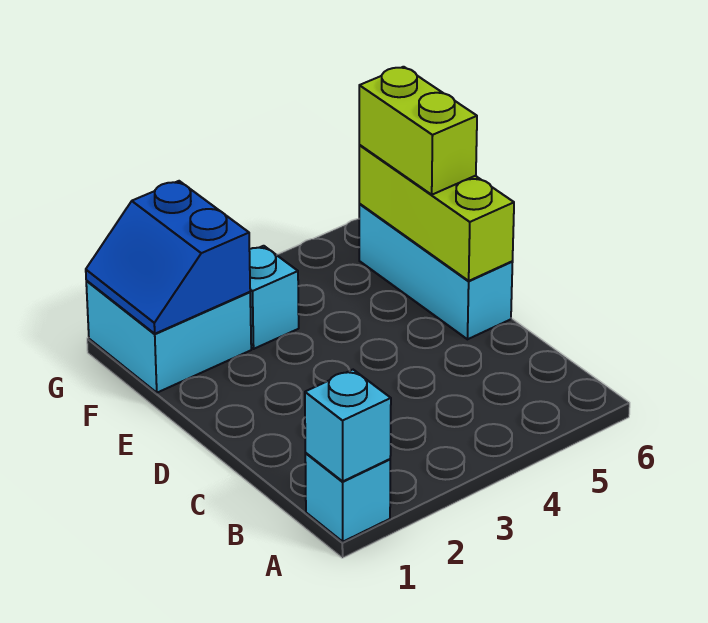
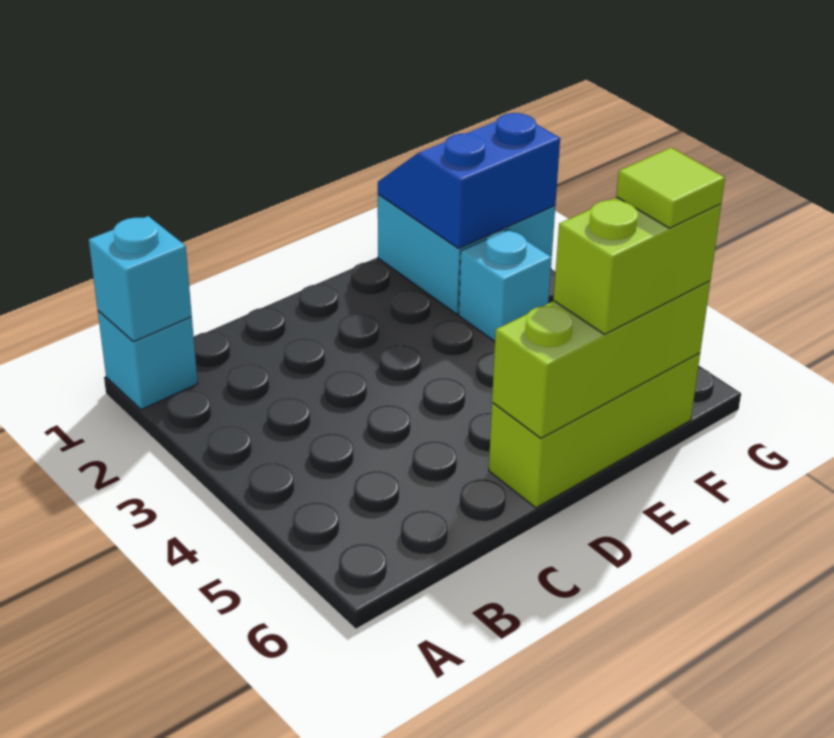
cyan 1x3 brick [359,204,513,339] -> lime 1x3 brick [489,353,700,508]
none -> lime 1x1 tile [616,148,725,228]

